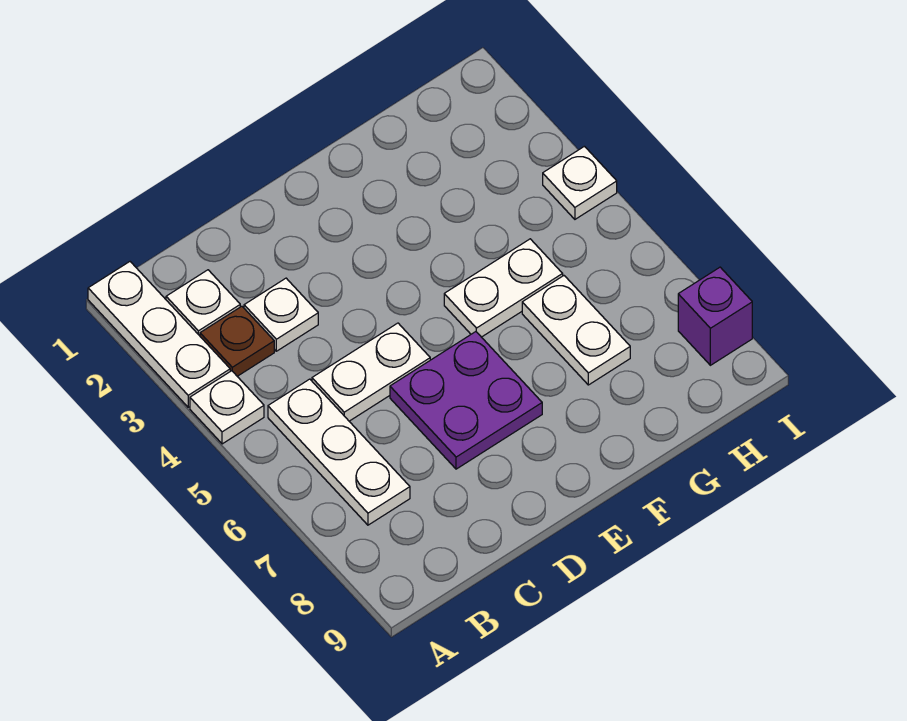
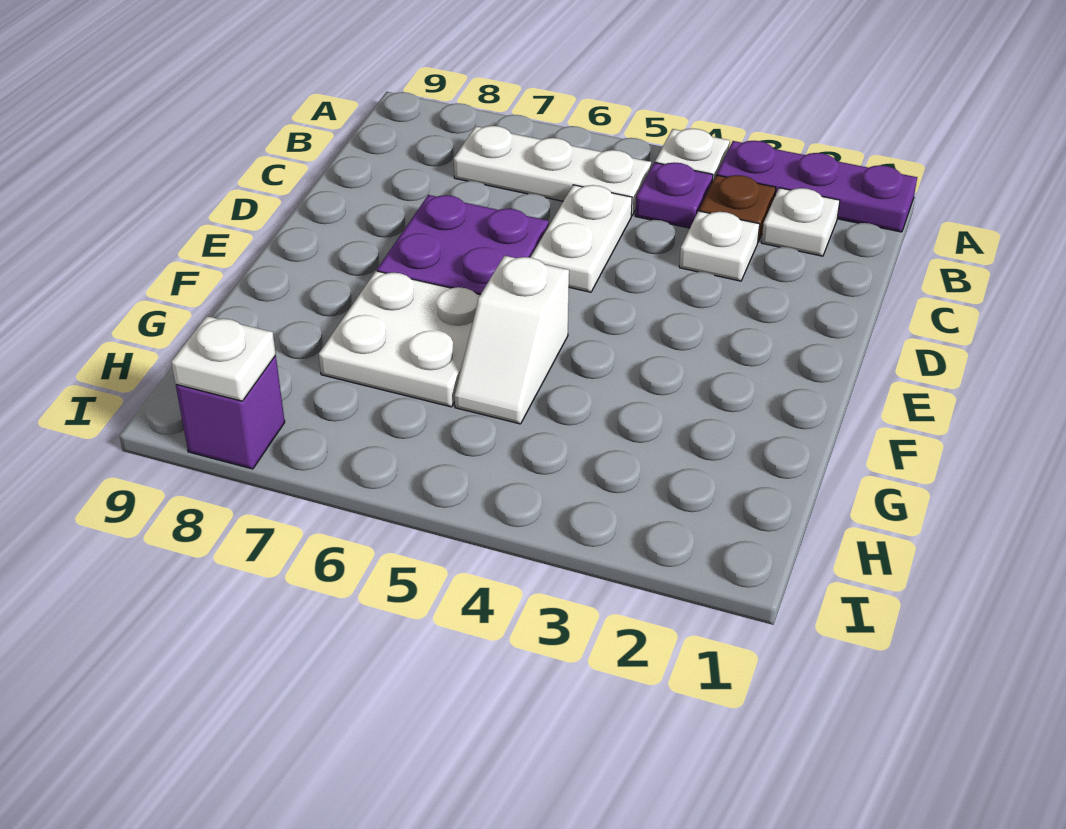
white 1x3 plate [88,262,230,407] -> purple 1x3 plate [717,141,917,232]
none -> purple 1x1 plate [635,162,713,228]
white 1x2 plate [444,239,563,337] -> white 1x2 slope [454,256,569,424]
white 1x2 plate [522,276,630,385] -> white 2x2 plate [319,271,480,407]
white 1x1 plate [543,146,617,219] -> white 1x1 plate moved to [171,316,276,401]

